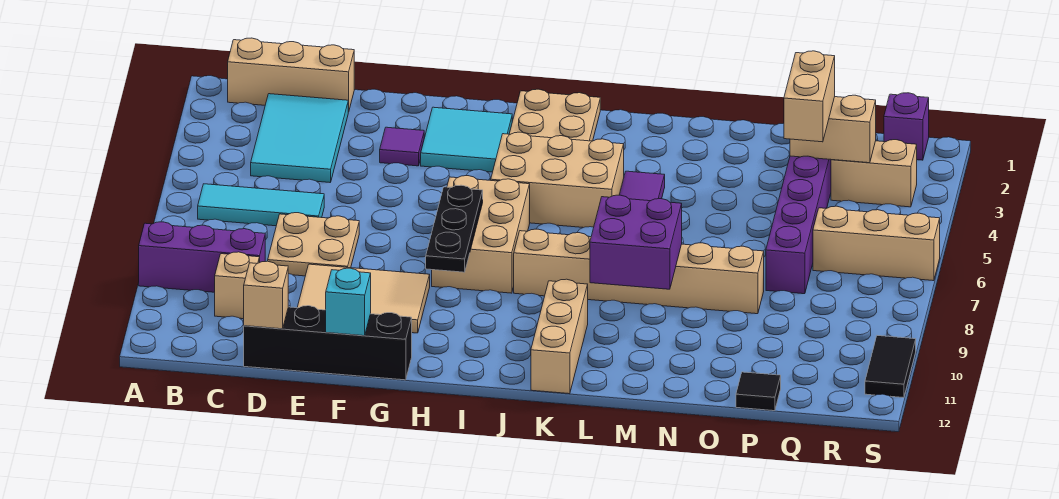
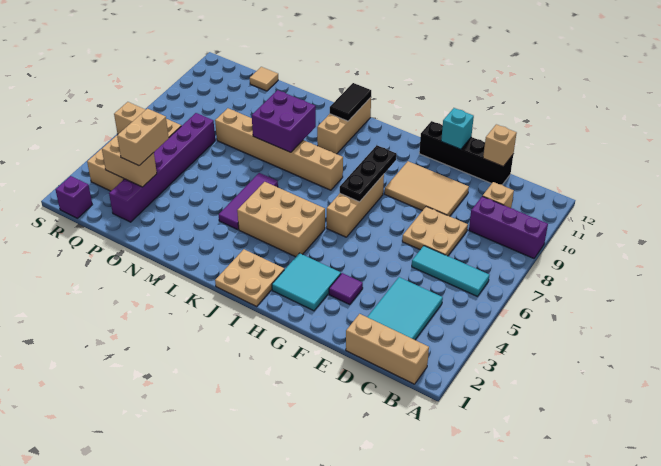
tan 2x3 brick [432,176,530,293] -> tan 1x3 brick [327,175,384,237]
black 1x1 tile [736,372,781,411] -> tan 1x1 tile [250,67,278,91]
black 1x2 tile [865,336,916,398] -> black 1x2 tile moved to [330,83,371,121]

